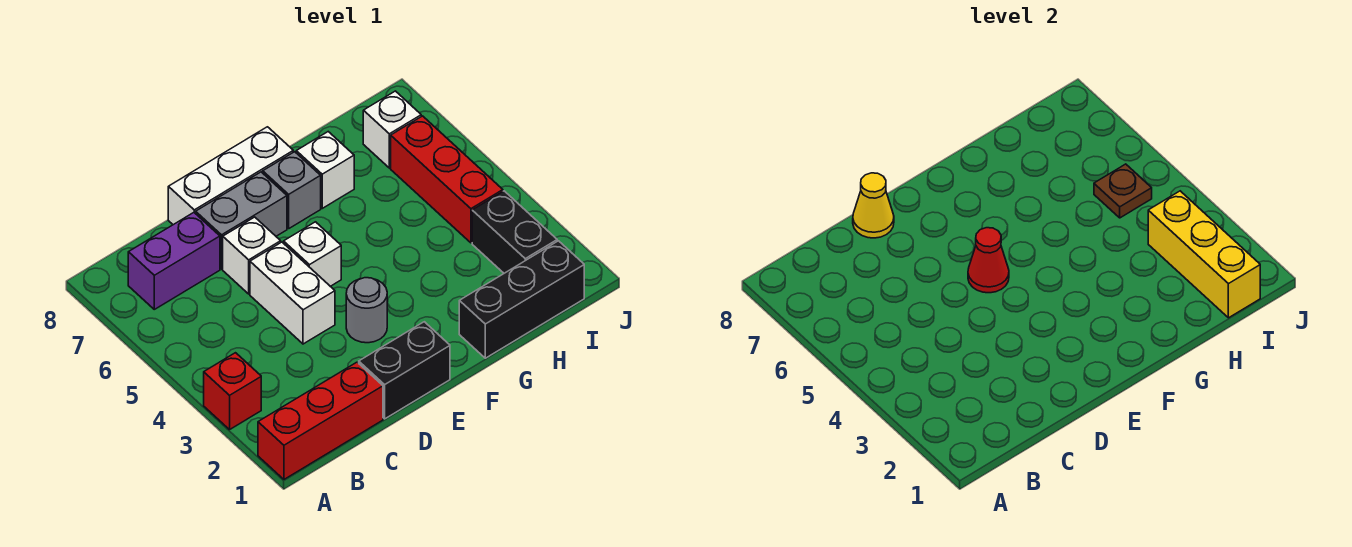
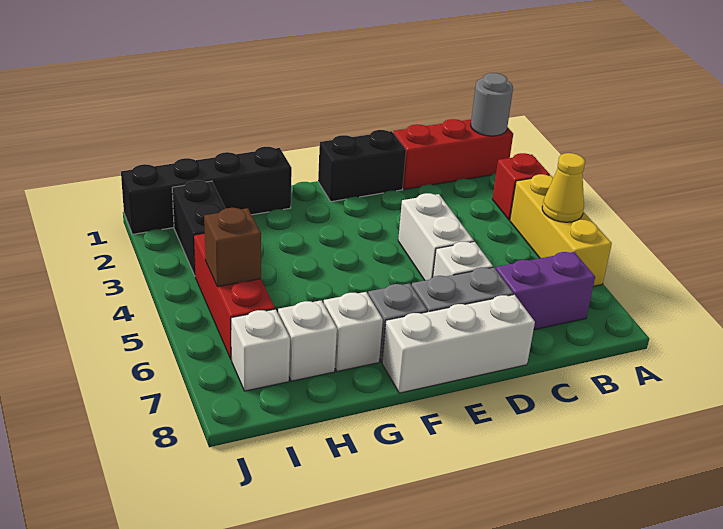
yellow 1x1 cone [853,173,894,238] -> yellow 1x1 cone moved to [542,153,585,222]
grey 1x1 round brick [346,278,387,343] -> grey 1x1 round brick moved to [471,73,513,136]
white 1x1 brick [284,222,341,286] -> white 1x1 brick moved to [278,300,337,381]
red 1x1 cone [968,228,1009,293] -> none
black 1x3 brick [459,241,584,358] -> black 1x4 brick [121,147,292,234]
yellow 1x3 brick [1148,191,1260,318] -> yellow 1x3 brick moved to [510,174,612,286]
brown 1x1 plate [1094,164,1152,218] -> brown 1x1 brick [204,208,261,287]

